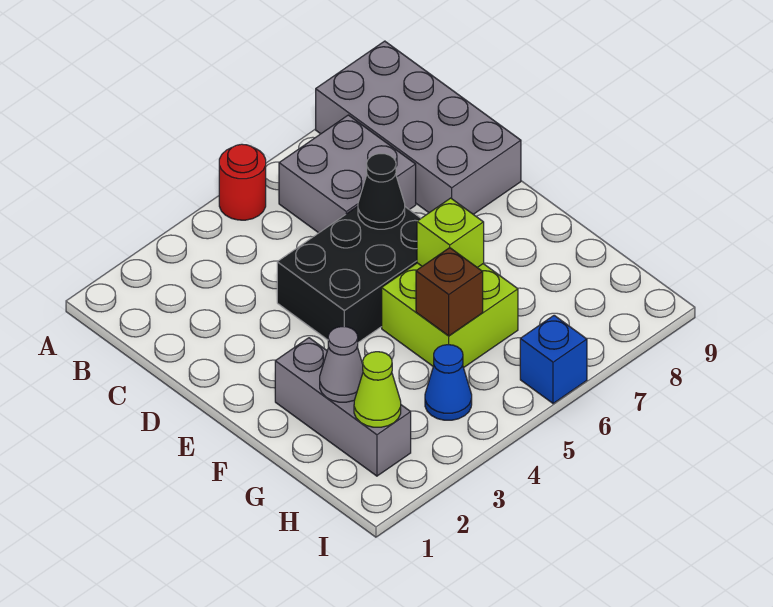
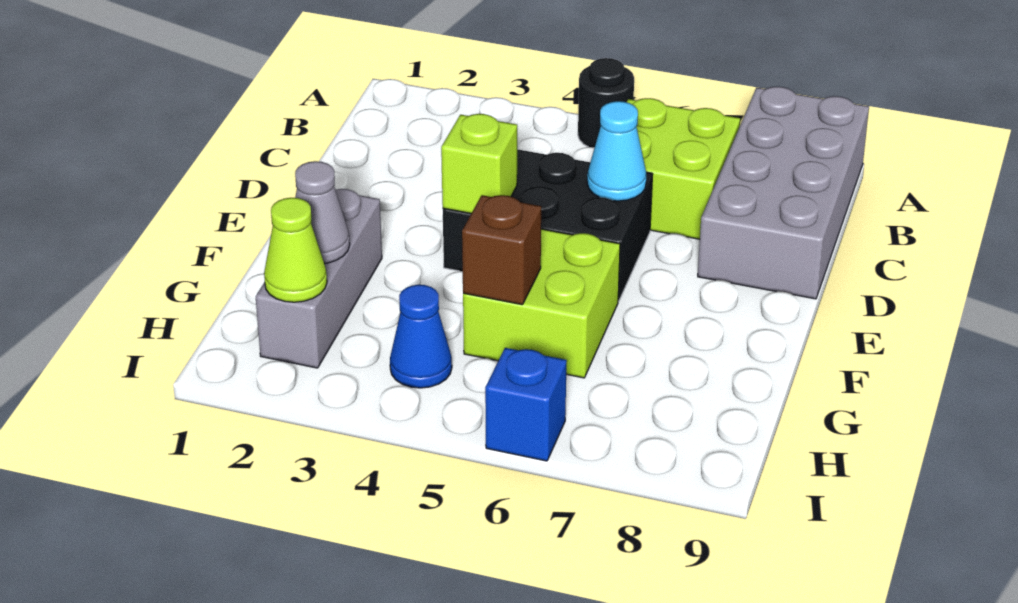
red 1x1 round brick [219,144,266,220] -> black 1x1 round brick [578,58,634,147]
grey 2x2 brick [279,115,416,233] -> lime 2x2 brick [627,98,740,239]
black 1x1 cone [358,154,405,229] -> cyan 1x1 cone [587,101,646,201]
lime 1x1 brick [417,198,484,268] -> lime 1x1 brick moved to [441,114,517,213]

